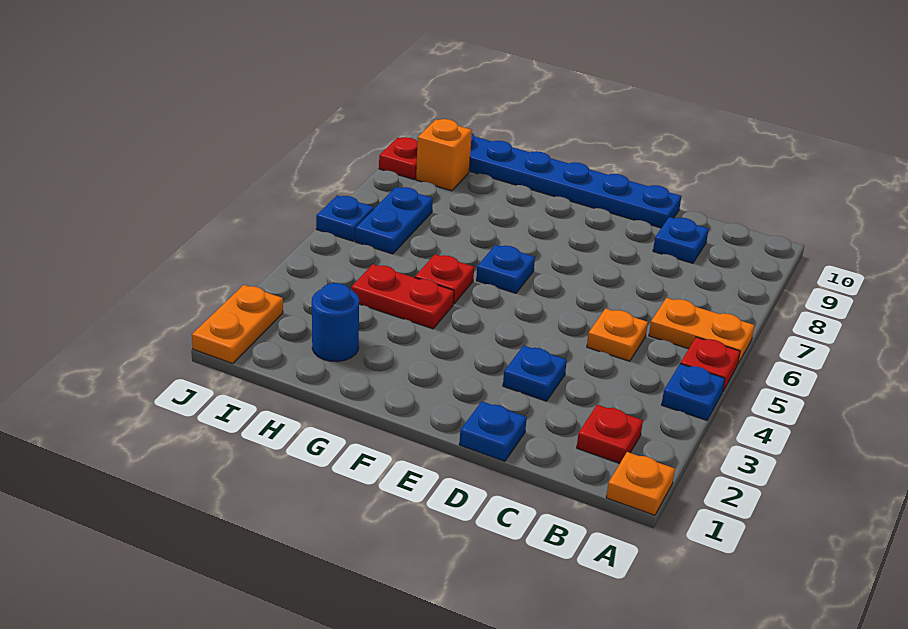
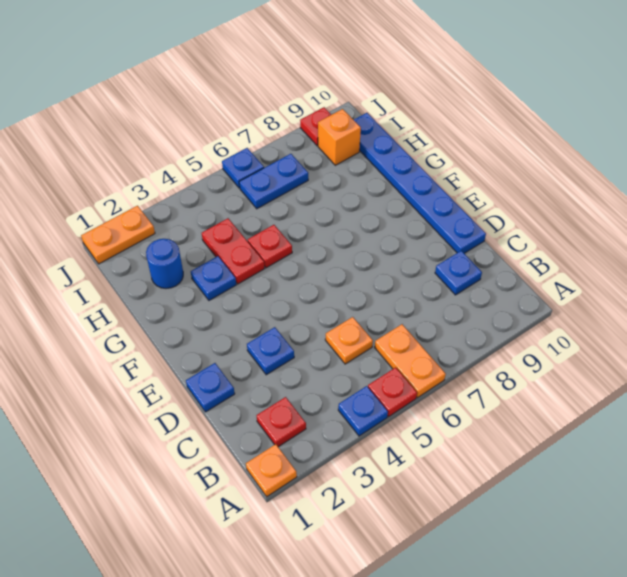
blue 1x1 plate [476,245,535,293] -> blue 1x1 plate moved to [191,256,236,300]

